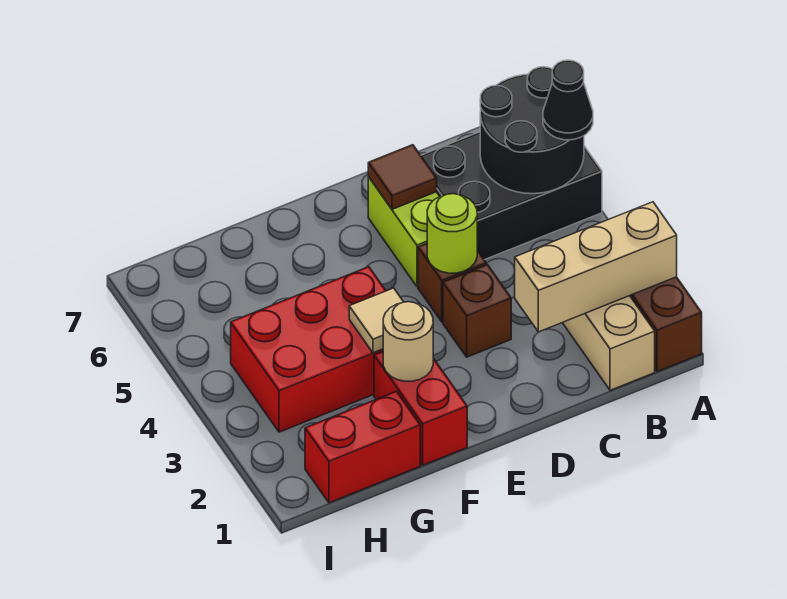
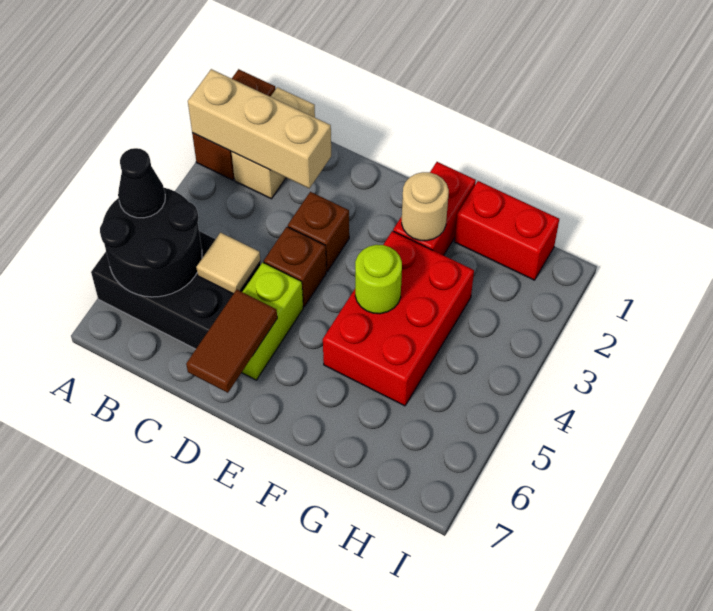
lime 1x1 round brick [427,194,477,273] -> lime 1x1 round brick moved to [355,245,402,314]
brown 1x1 tile [368,145,437,209] -> brown 1x2 tile [186,289,277,393]
red 2x3 brick [231,267,386,432] -> red 2x3 brick turned to [323,231,474,406]
tan 1x1 tile [349,288,403,353] -> tan 1x1 tile moved to [196,233,260,294]

